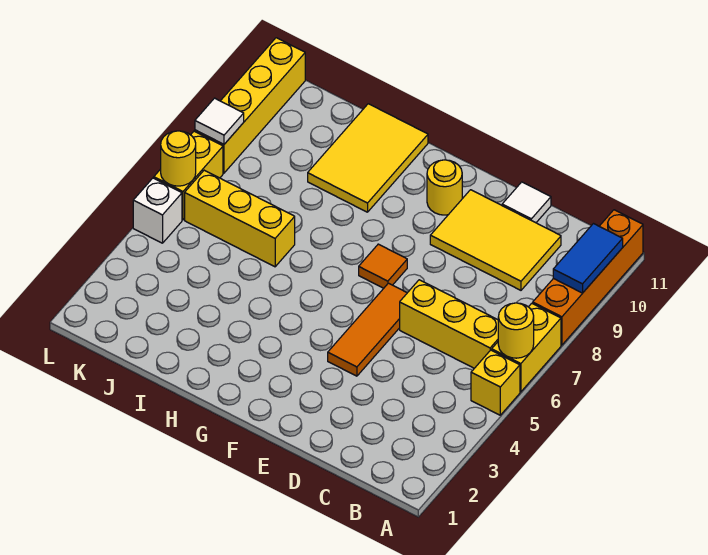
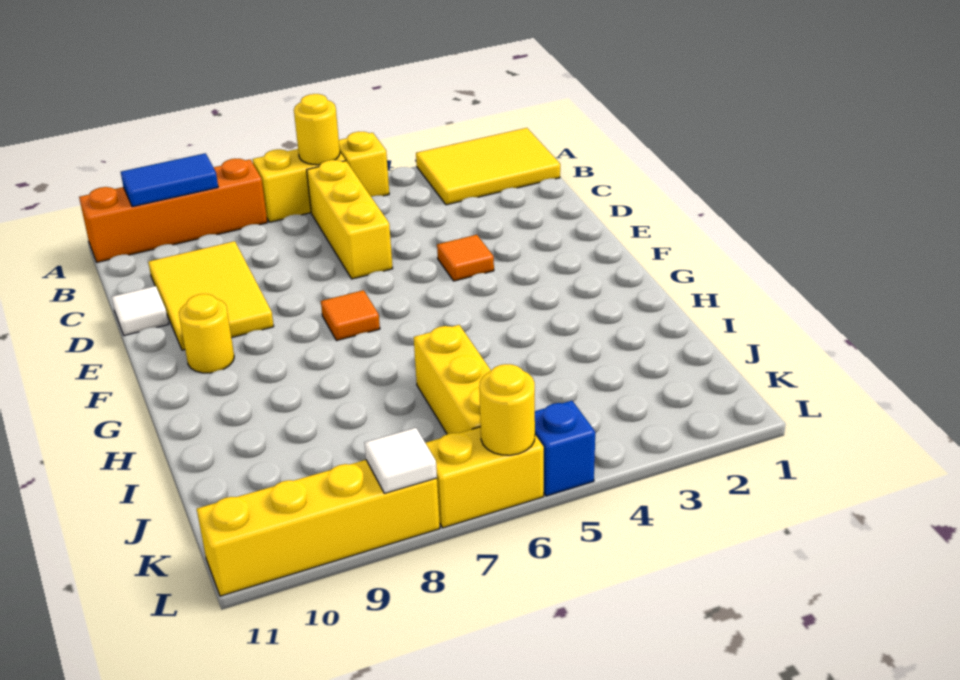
orange 1x3 tile [328,283,407,376] -> orange 1x1 tile [437,235,494,281]
yellow 2x3 tile [308,104,428,212] -> yellow 2x3 tile moved to [416,128,560,205]
white 1x1 brick [133,178,182,243] -> blue 1x1 brick [535,401,595,496]

